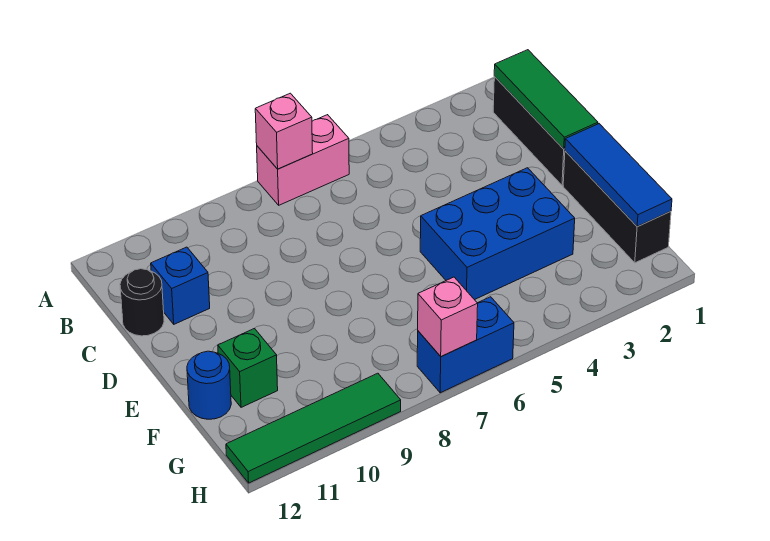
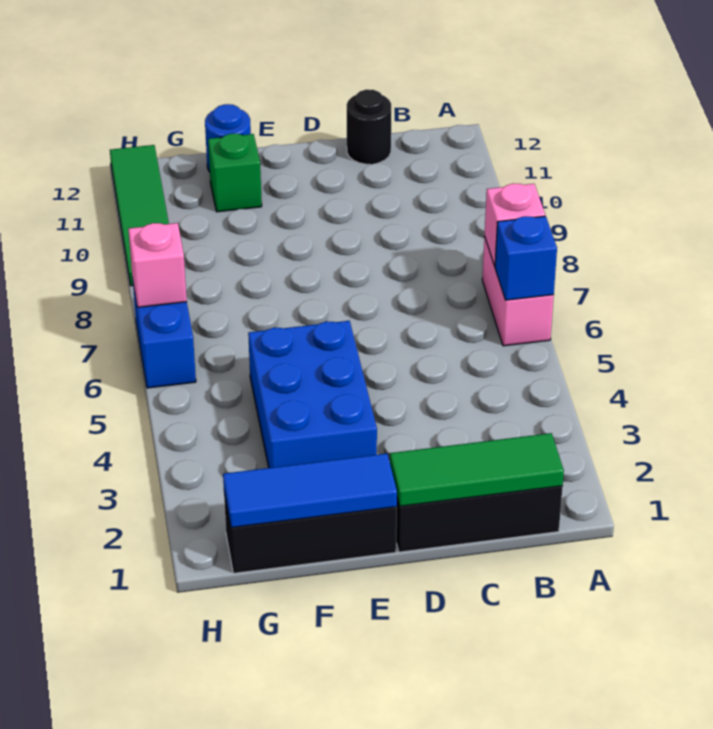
blue 1x1 brick [151,247,210,324] -> blue 1x1 brick moved to [495,216,557,300]

